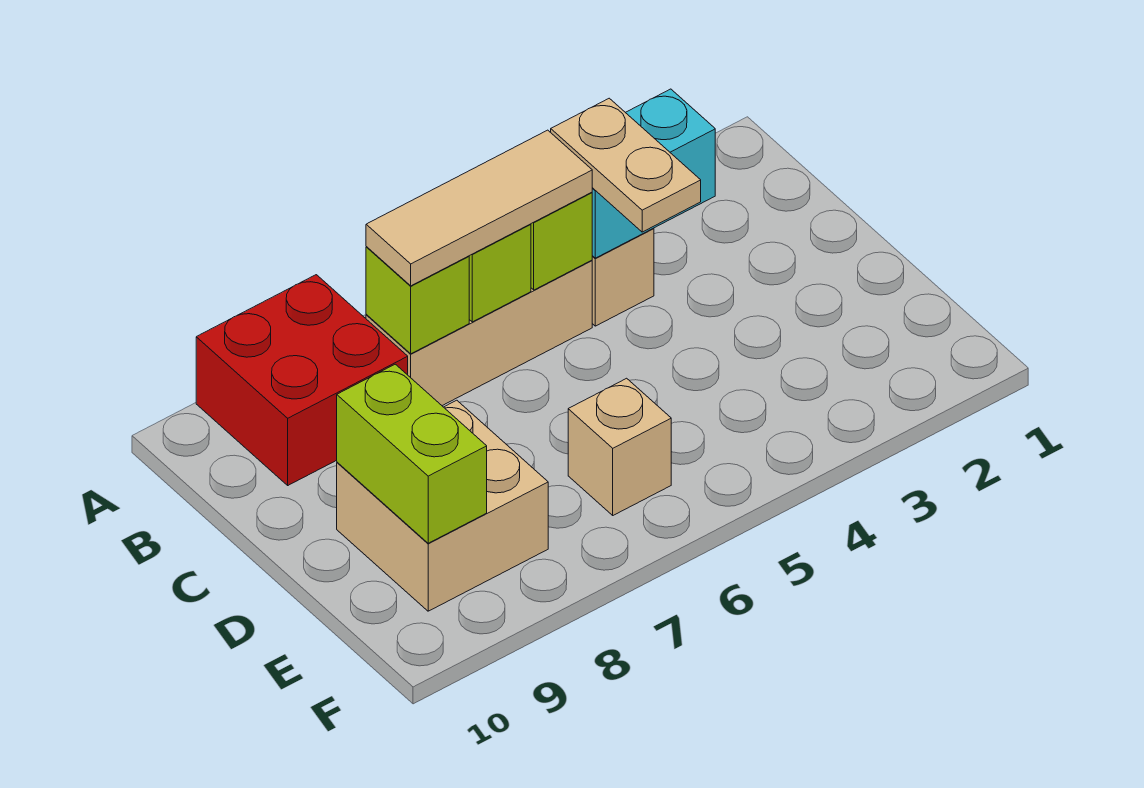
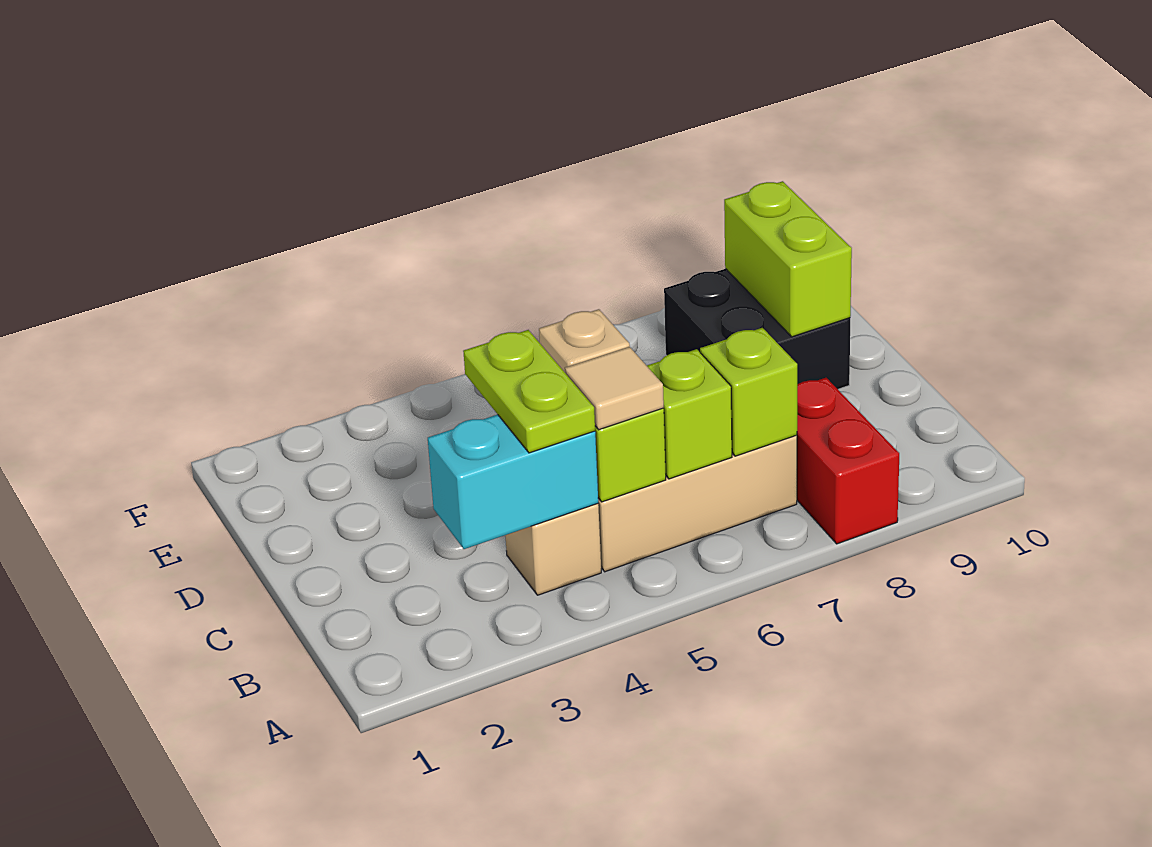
red 2x2 brick [196,275,408,485] -> red 1x2 brick [797,378,899,544]
tan 1x2 plate [551,98,701,232] -> lime 1x2 plate [463,330,595,453]
tan 1x3 tile [366,130,592,286] -> tan 1x1 tile [565,347,664,430]
tan 2x2 brick [337,400,548,611] -> black 2x2 brick [664,269,850,389]

